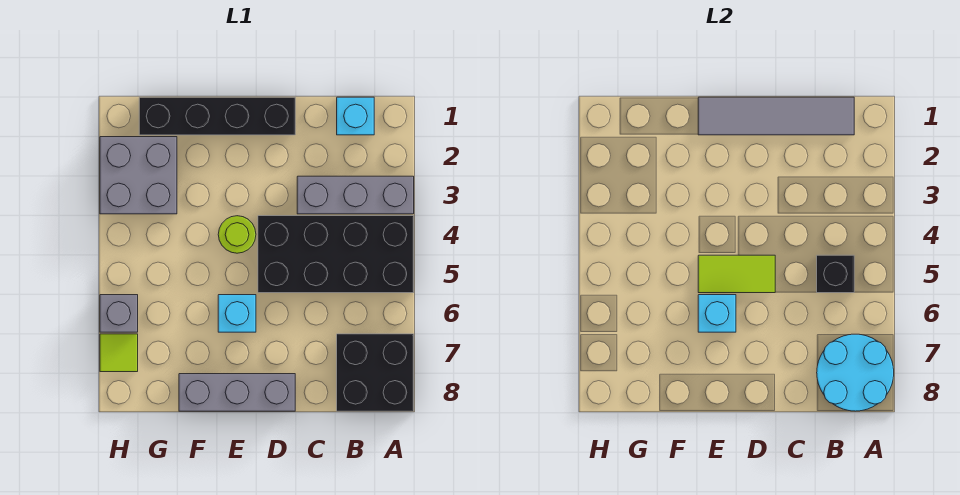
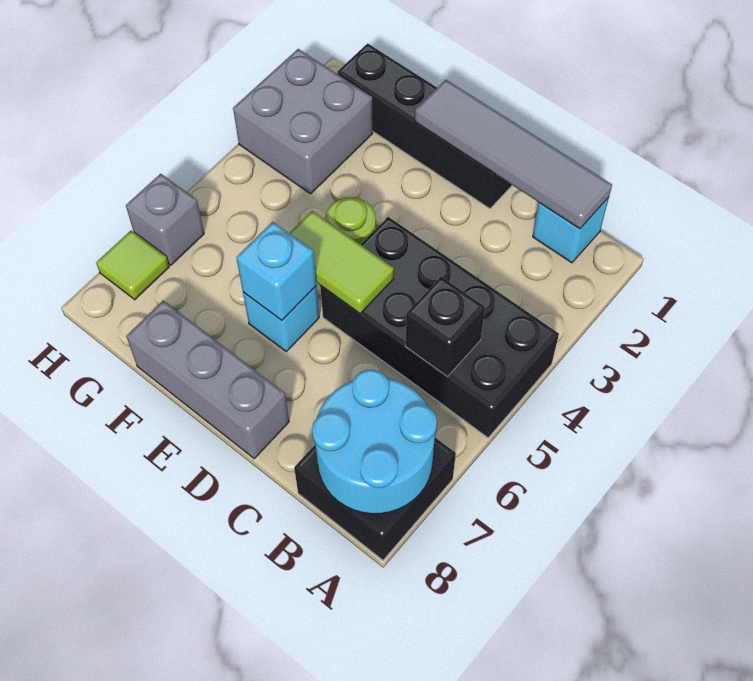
grey 1x3 brick [297,176,414,214] -> none

